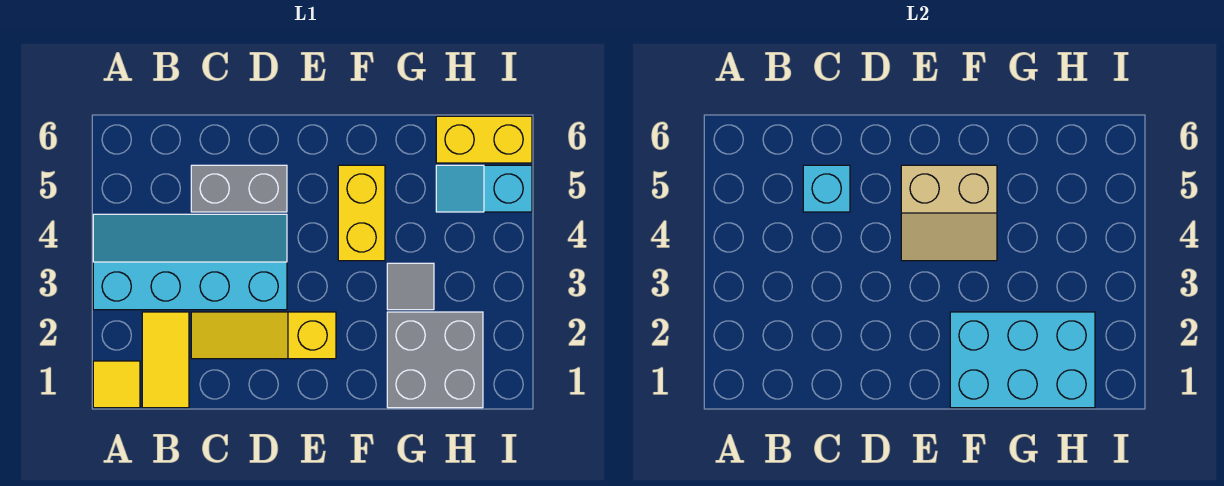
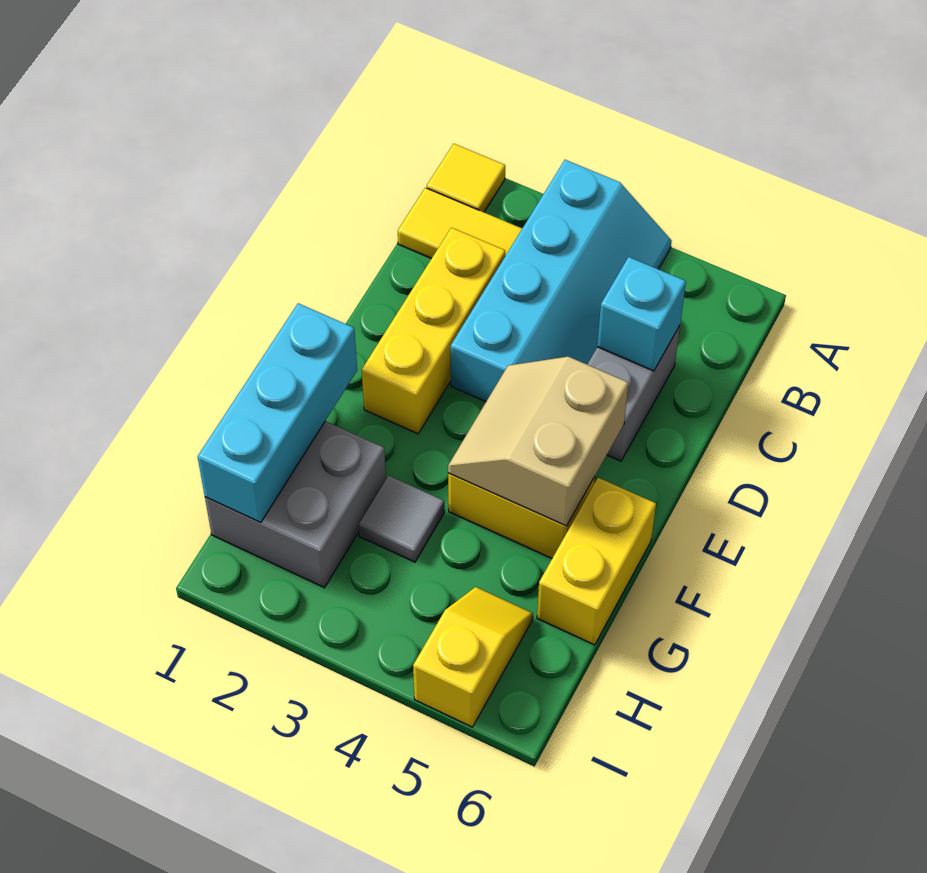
yellow 1x3 slope [191,312,336,359] -> yellow 1x3 brick [362,228,505,434]
cyan 2x3 brick [950,312,1095,408] -> cyan 1x3 brick [198,303,357,522]
cyan 1x2 slope [436,165,532,212] -> yellow 1x2 slope [413,587,533,727]
yellow 1x2 brick [436,116,532,163] -> yellow 1x2 brick moved to [537,478,656,645]

